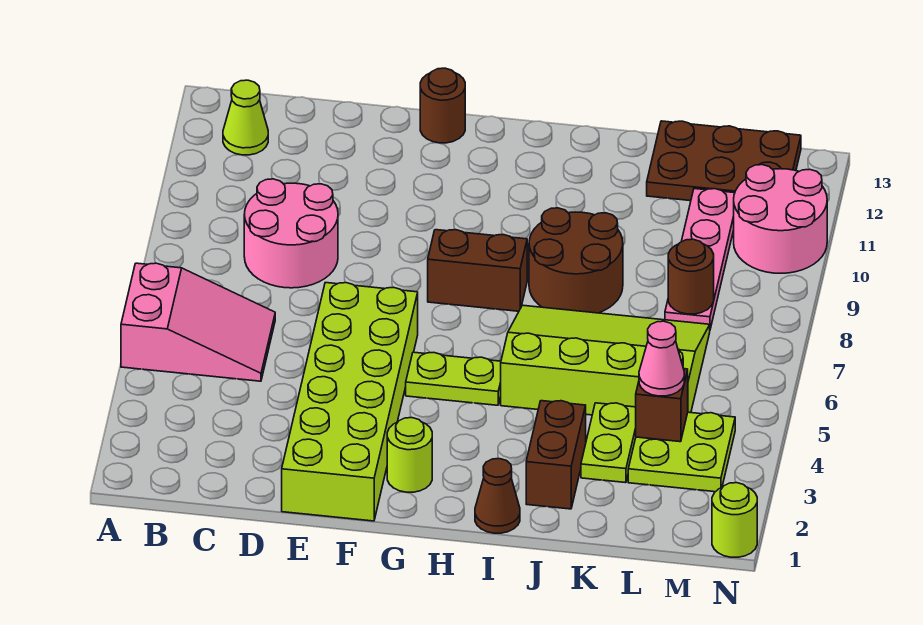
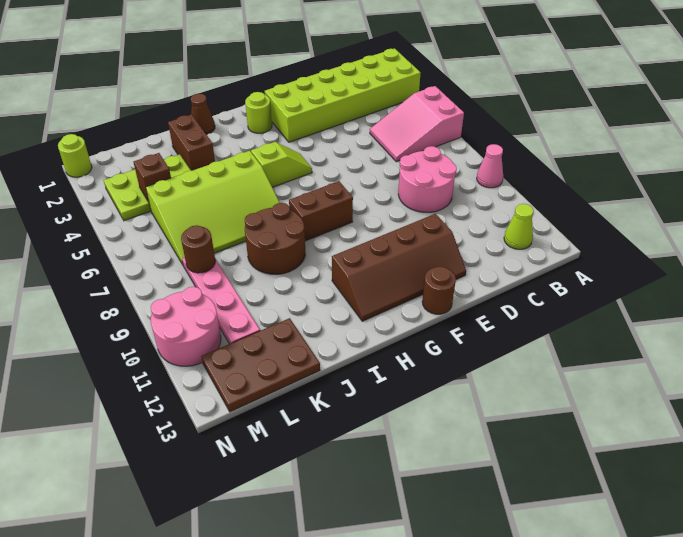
lime 2x6 brick [282,283,418,521] -> lime 2x6 brick turned to [265,48,421,142]
none -> brown 2x4 slope [332,214,466,321]
lime 1x2 plate [406,352,501,405] -> lime 1x2 slope [251,142,312,187]
pink 1x1 cone [639,321,684,396] -> pink 1x1 cone moved to [477,144,503,188]

